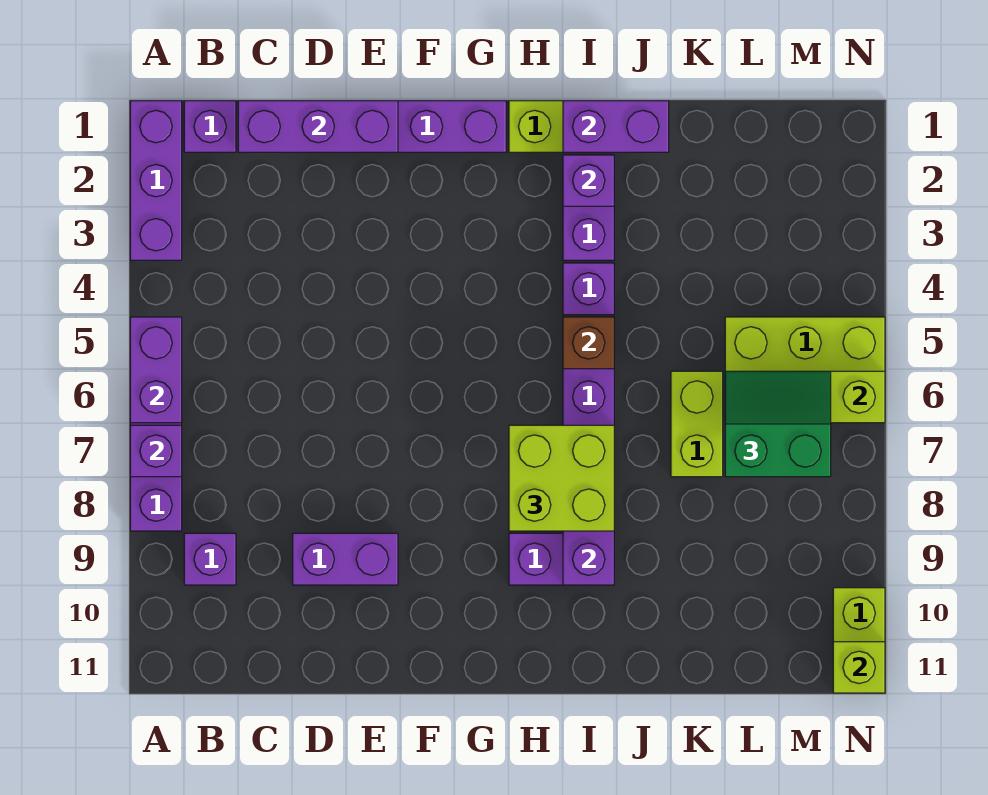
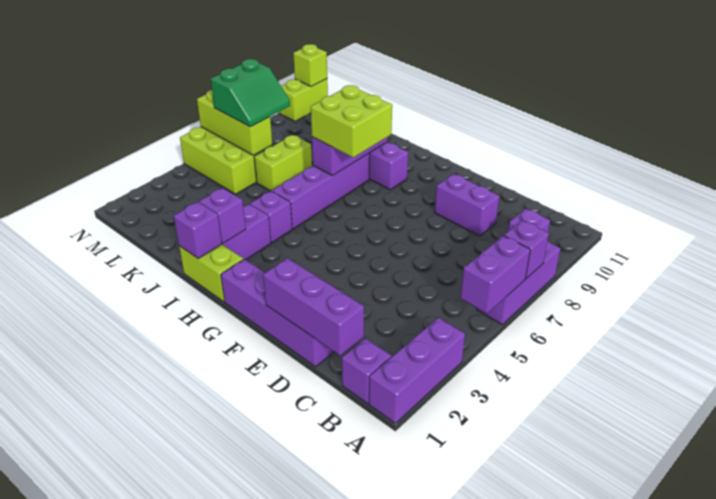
purple 1x2 brick [563,101,669,152] -> purple 1x1 brick [174,202,222,258]
brown 1x1 brick [563,317,614,369] -> none
green 2x2 slope [725,371,831,477] -> green 2x2 slope turned to [211,59,290,127]

